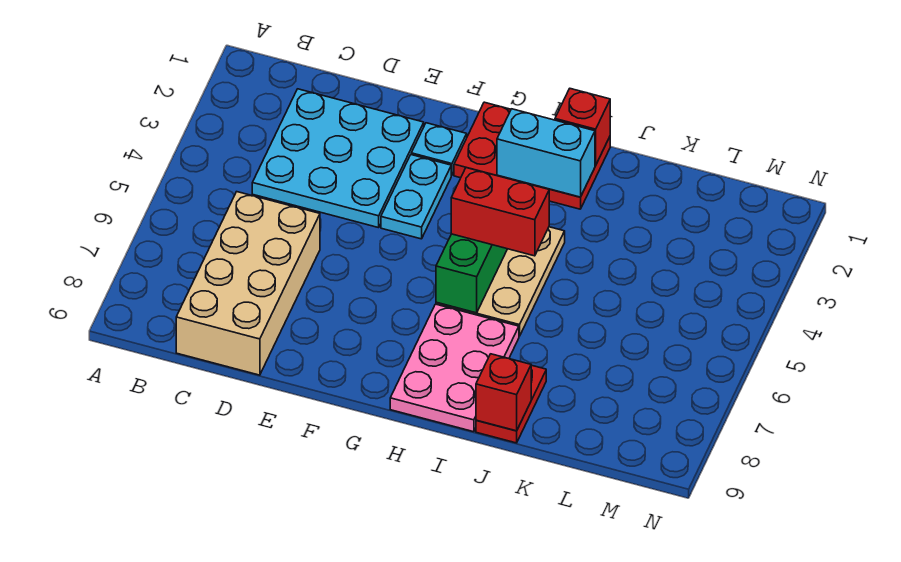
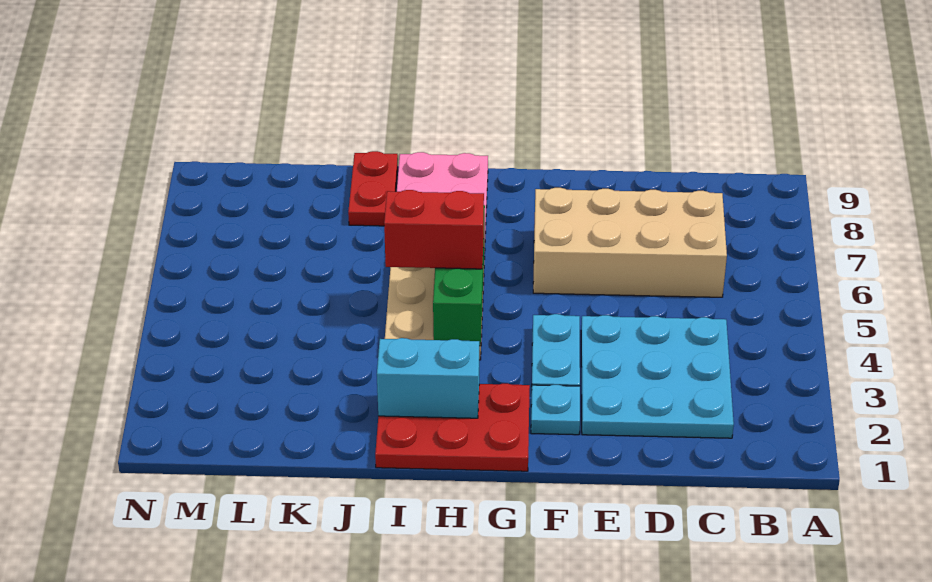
tan 2x4 brick [176,192,320,375] -> tan 2x4 brick turned to [533,188,727,297]
red 1x1 brick [555,89,610,165] -> none
red 1x1 brick [476,354,531,431] -> none

